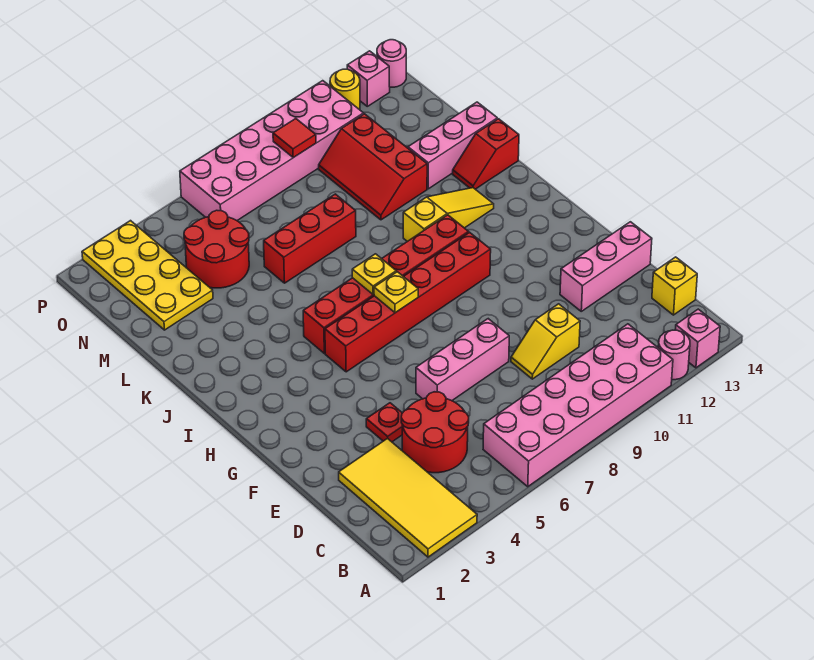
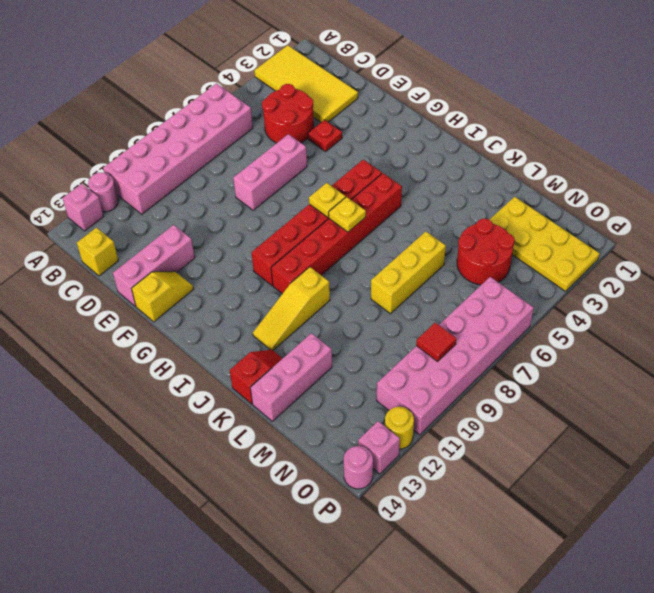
yellow 1x2 slope [511,304,580,379] -> yellow 1x2 slope moved to [132,271,193,322]
red 1x3 brick [264,194,356,283] -> yellow 1x3 brick [371,232,446,314]
red 2x3 slope [319,114,427,220] -> none

